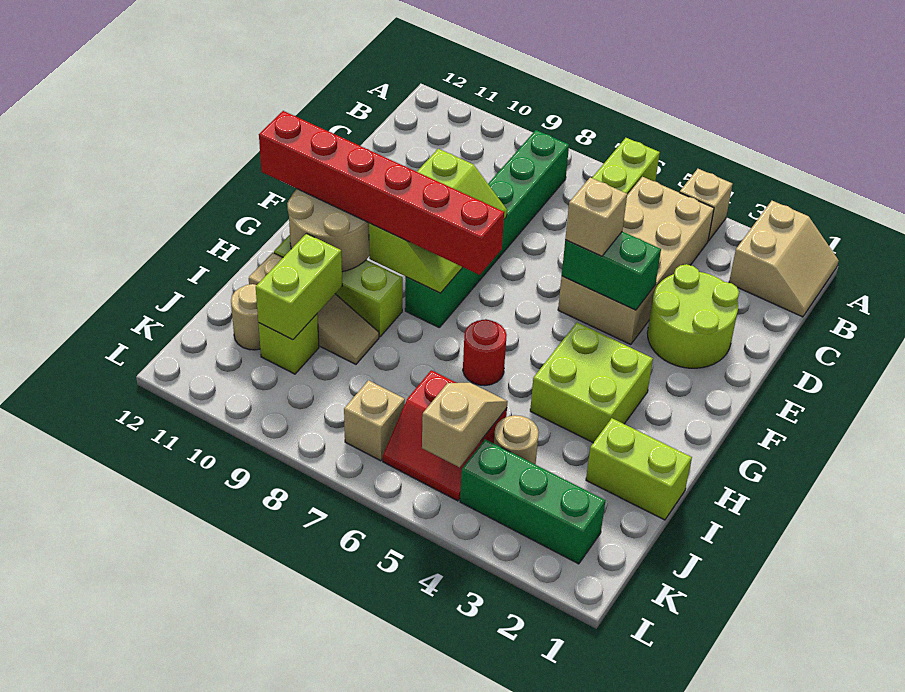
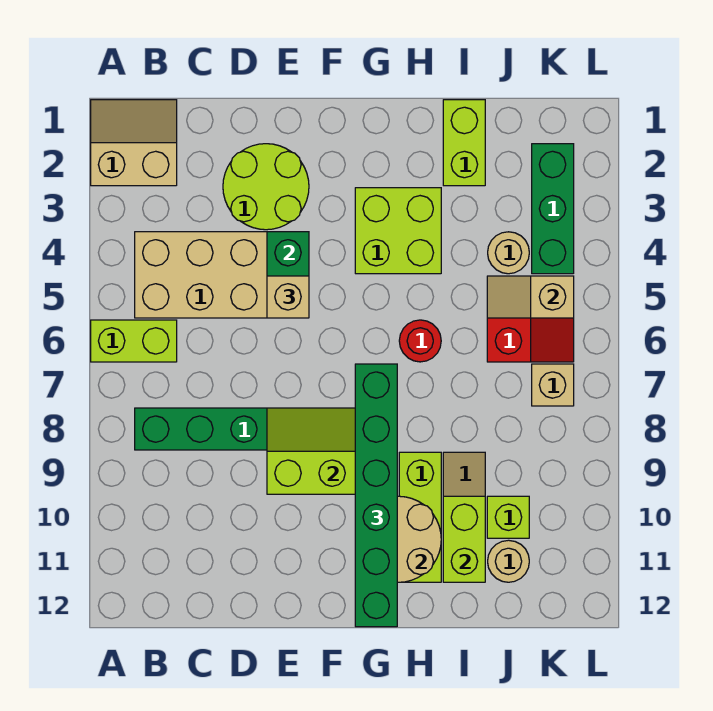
tan 1x1 brick [680,169,733,241] -> none
red 1x6 brick [259,111,504,275] -> green 1x6 brick [355,364,397,627]
lime 1x2 brick [256,234,342,340] -> lime 1x2 brick turned to [443,496,485,582]

